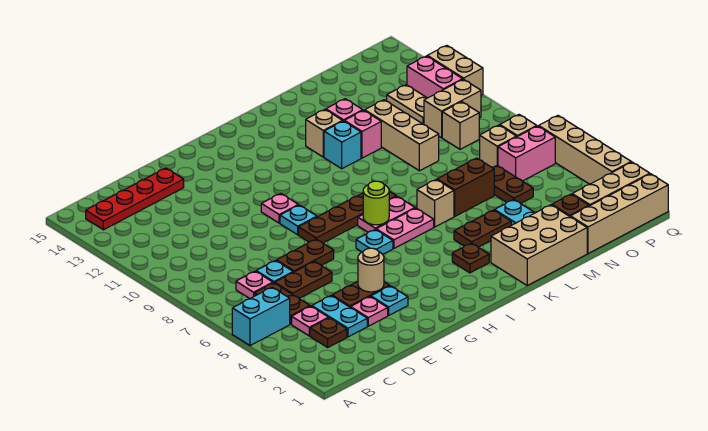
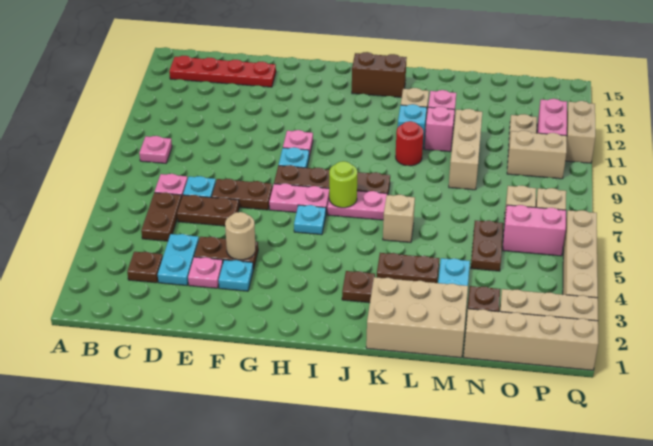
cyan 1x2 brick [232,287,290,346] -> none
pink 1x1 plate [292,306,329,336] -> pink 1x1 plate moved to [139,136,172,163]
pink 1x2 plate [376,208,434,248] -> pink 1x2 plate moved to [269,184,329,213]
none -> red 1x1 round brick [396,121,423,166]
brown 1x2 brick [437,158,494,216] -> brown 1x2 brick moved to [352,52,407,97]
tan 1x1 brick [442,102,479,149] -> none

